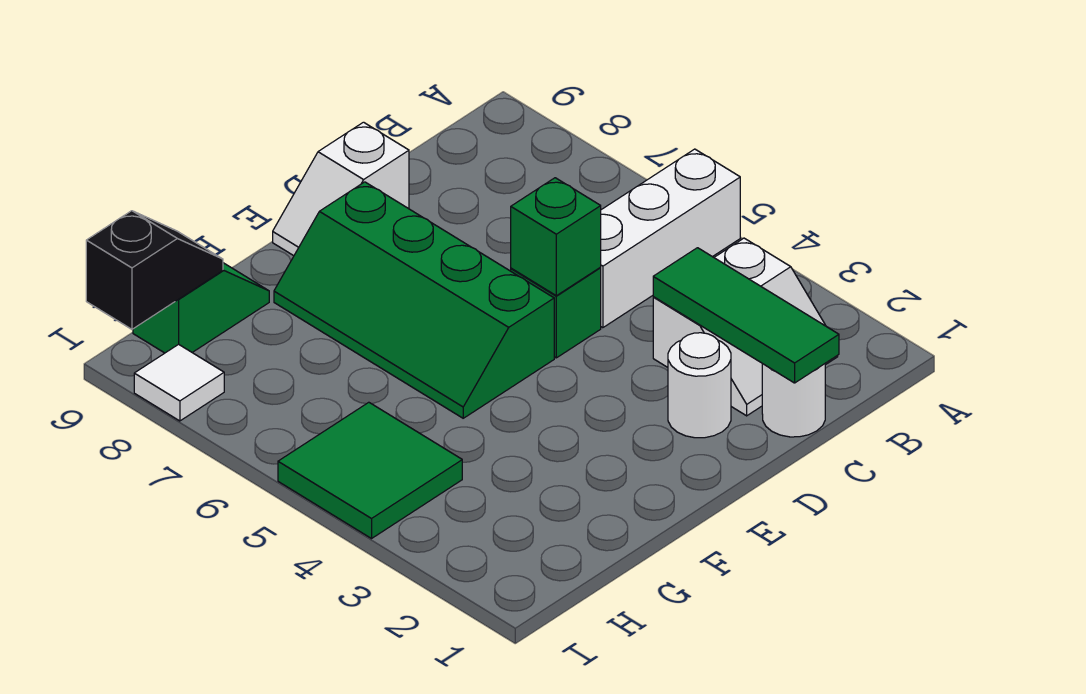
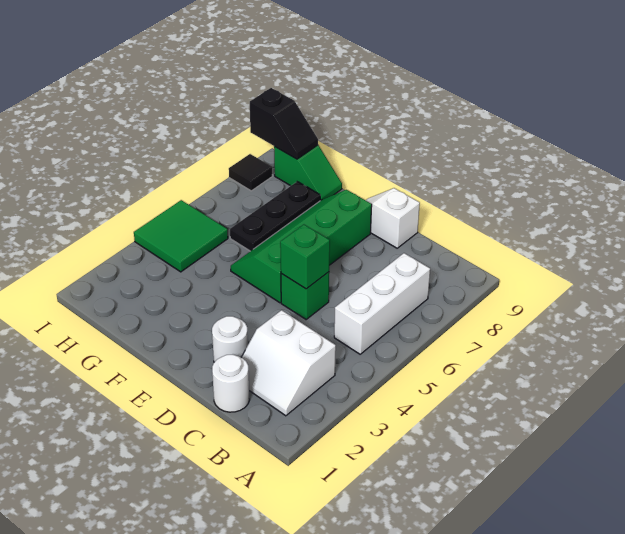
white 1x3 brick [600,149,740,328] -> white 1x3 brick turned to [334,253,430,354]
green 1x3 tile [653,248,839,383] -> none
none -> black 1x3 plate [230,182,320,251]
white 1x1 tile [134,344,224,421] -> black 1x1 tile [229,154,272,191]

